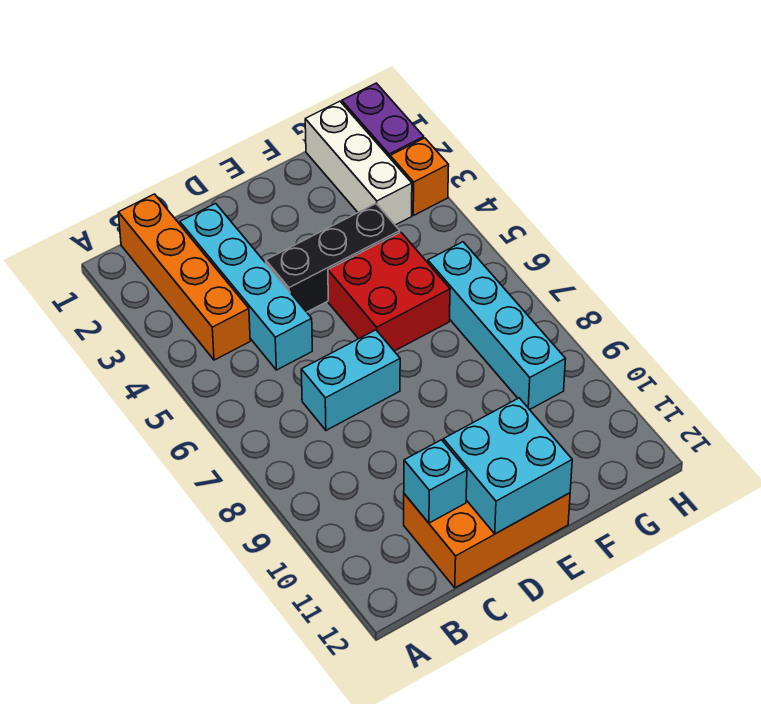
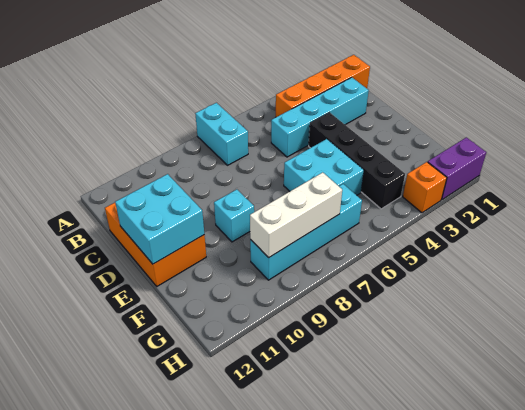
cyan 1x2 brick [301,330,400,430] -> cyan 1x2 brick moved to [195,103,248,165]
cyan 1x1 brick [404,440,467,523] -> cyan 1x1 brick moved to [214,189,254,242]
black 1x3 brick [266,204,400,312] -> black 1x4 brick [309,112,405,209]
red 2x2 brick [328,232,450,351] -> cyan 2x2 brick [284,139,364,195]
white 1x3 brick [305,101,412,225] -> white 1x3 brick moved to [250,172,342,258]

